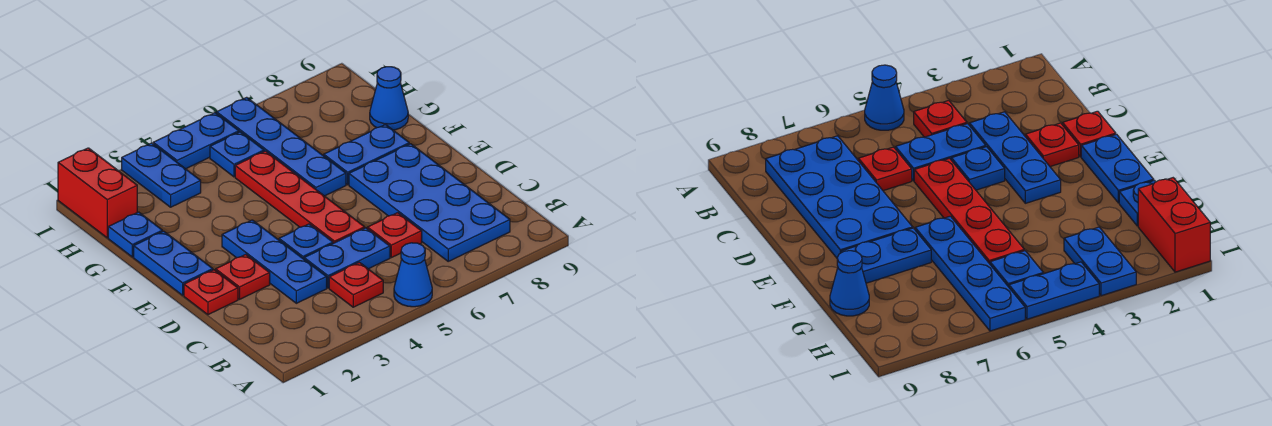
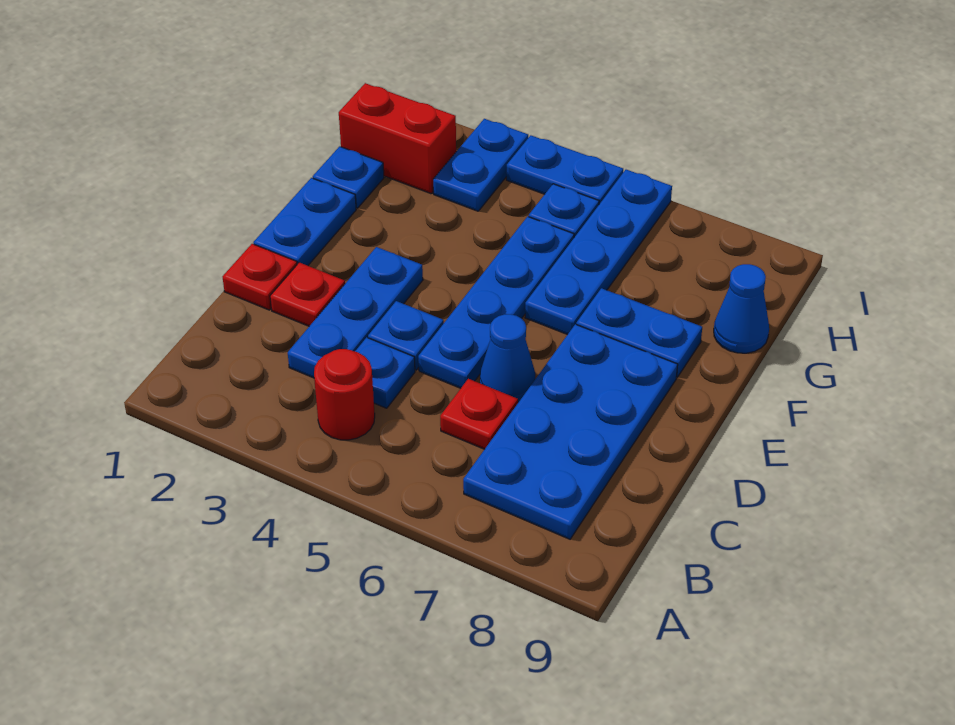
blue 1x1 cone [394,243,432,307] -> blue 1x1 cone moved to [480,314,535,403]
red 1x1 plate [329,262,383,307] -> red 1x1 round brick [314,349,375,440]
blue 1x2 plate [304,228,390,288] -> blue 1x1 plate [355,337,415,408]
red 1x4 plate [235,151,365,243] -> blue 1x4 plate [418,216,574,388]
red 1x2 brick [58,148,137,238] -> red 1x2 brick turned to [339,83,456,194]

